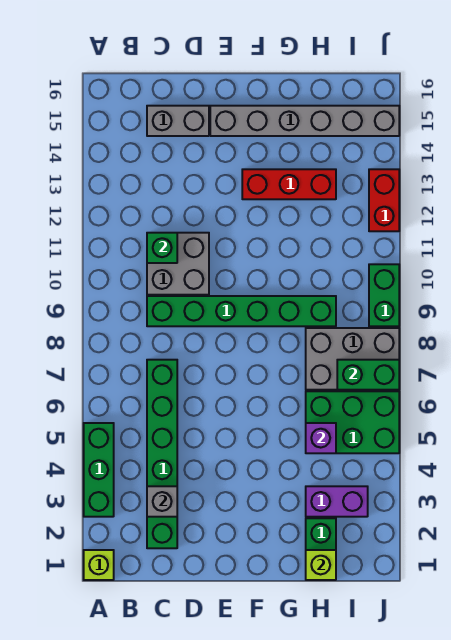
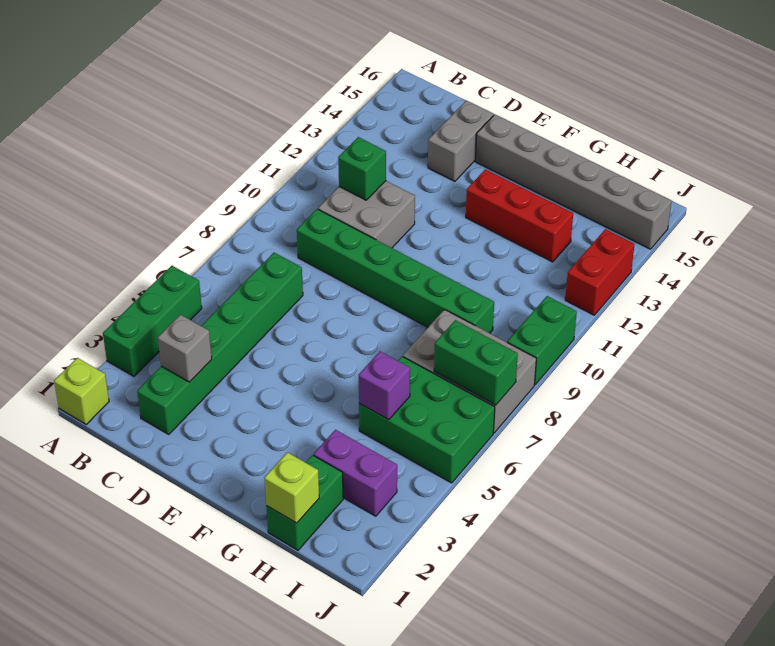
grey 1x2 brick [147,106,209,136] -> grey 1x2 brick turned to [428,100,493,181]

